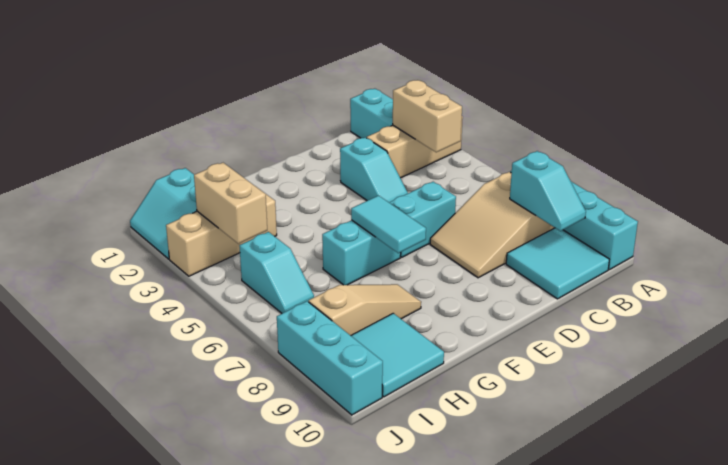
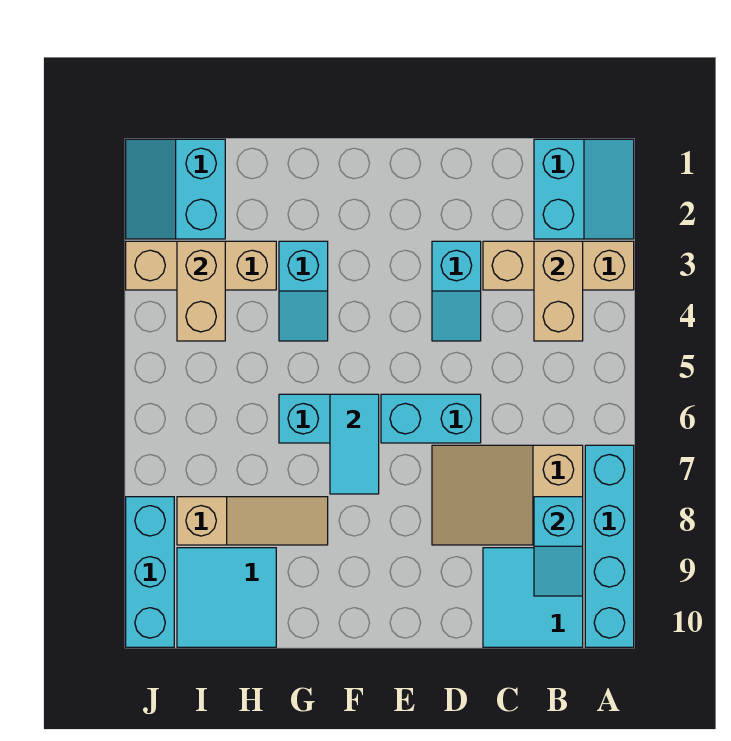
cyan 1x2 slope [239,232,314,313] -> cyan 1x2 slope moved to [279,241,328,341]

